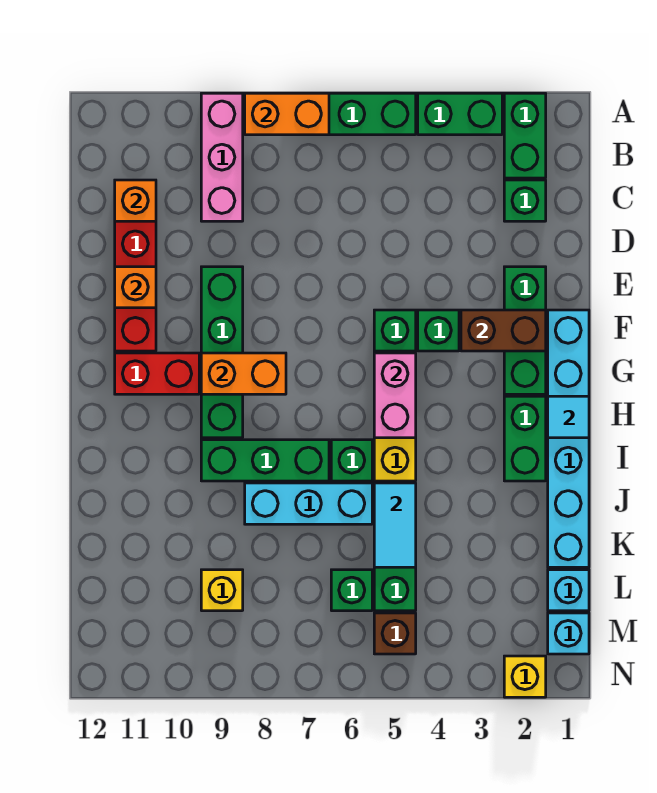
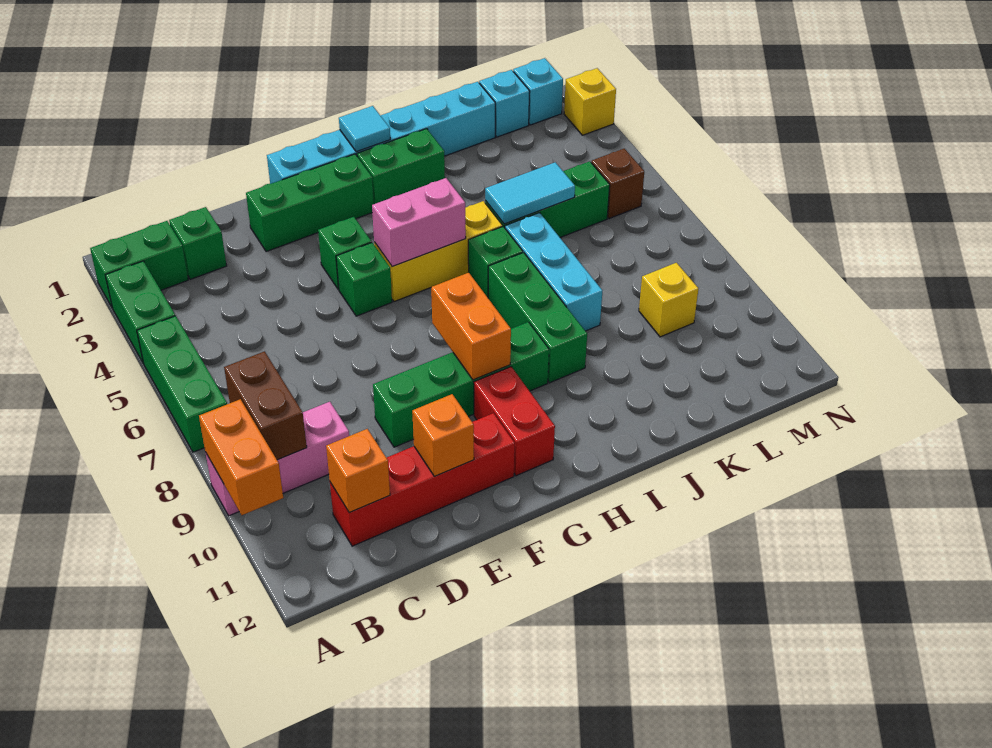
orange 1x2 brick [245,93,329,135] -> orange 1x2 brick moved to [199,399,283,515]
brown 1x2 brick [461,310,546,351] -> brown 1x2 brick moved to [224,351,307,460]
green 1x1 brick [331,570,372,611] -> none

